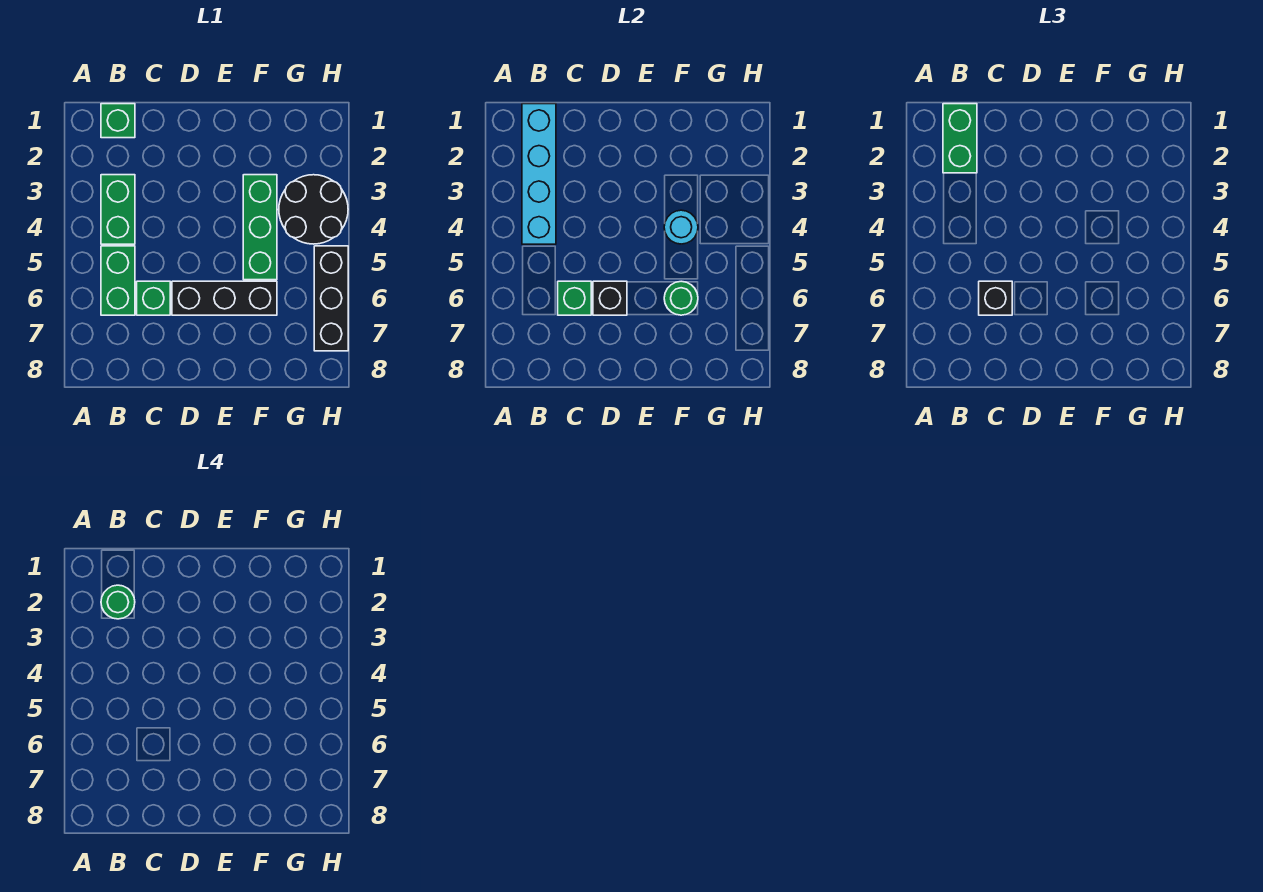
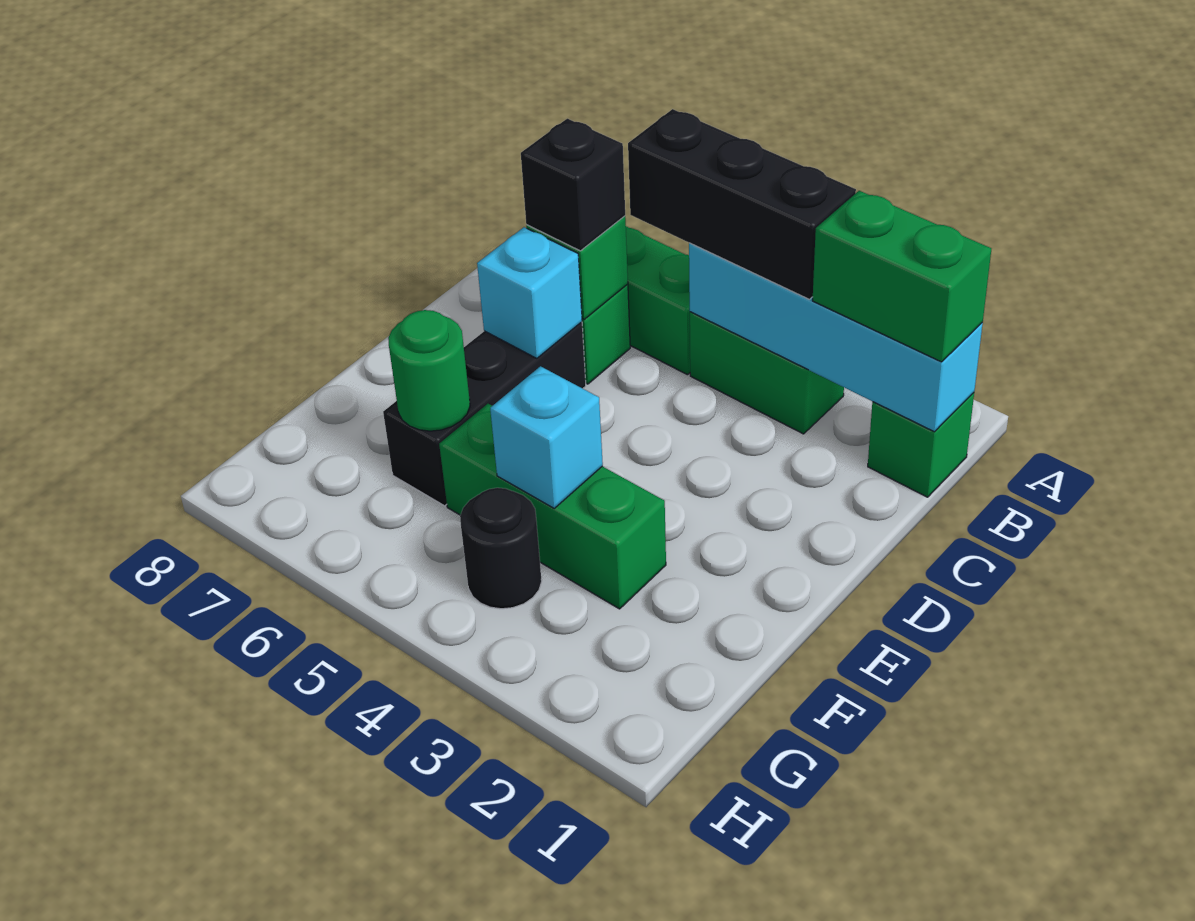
green 1x1 round brick [101,585,135,619] -> none
black 1x1 brick [593,281,627,315] -> cyan 1x1 brick [477,227,582,358]
cyan 1x1 round brick [664,210,698,244] -> cyan 1x1 brick [490,366,603,508]
black 2x2 round brick [279,175,348,244] -> black 1x1 round brick [460,488,542,609]
black 1x3 brick [314,246,348,351] -> black 1x3 brick moved to [628,109,856,299]

